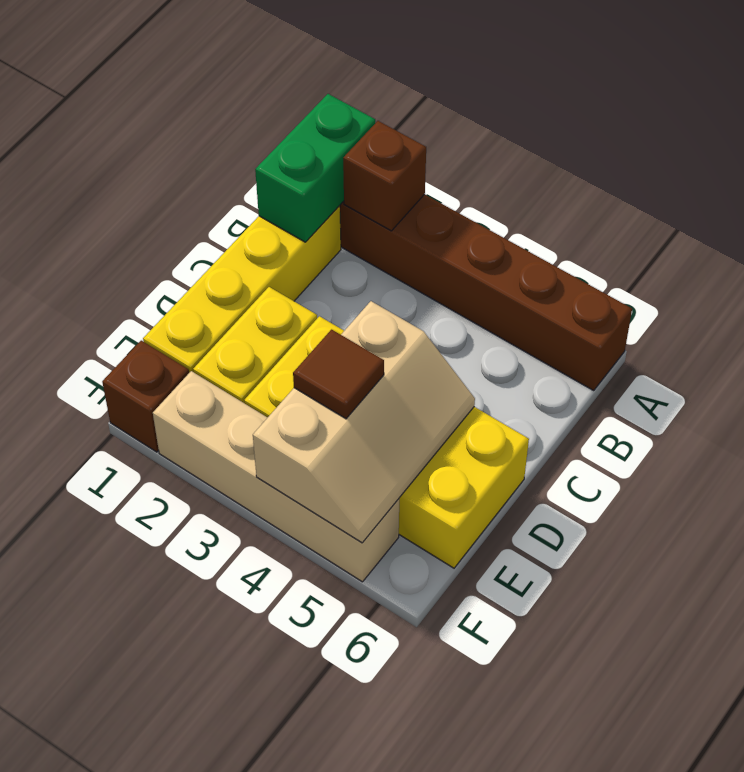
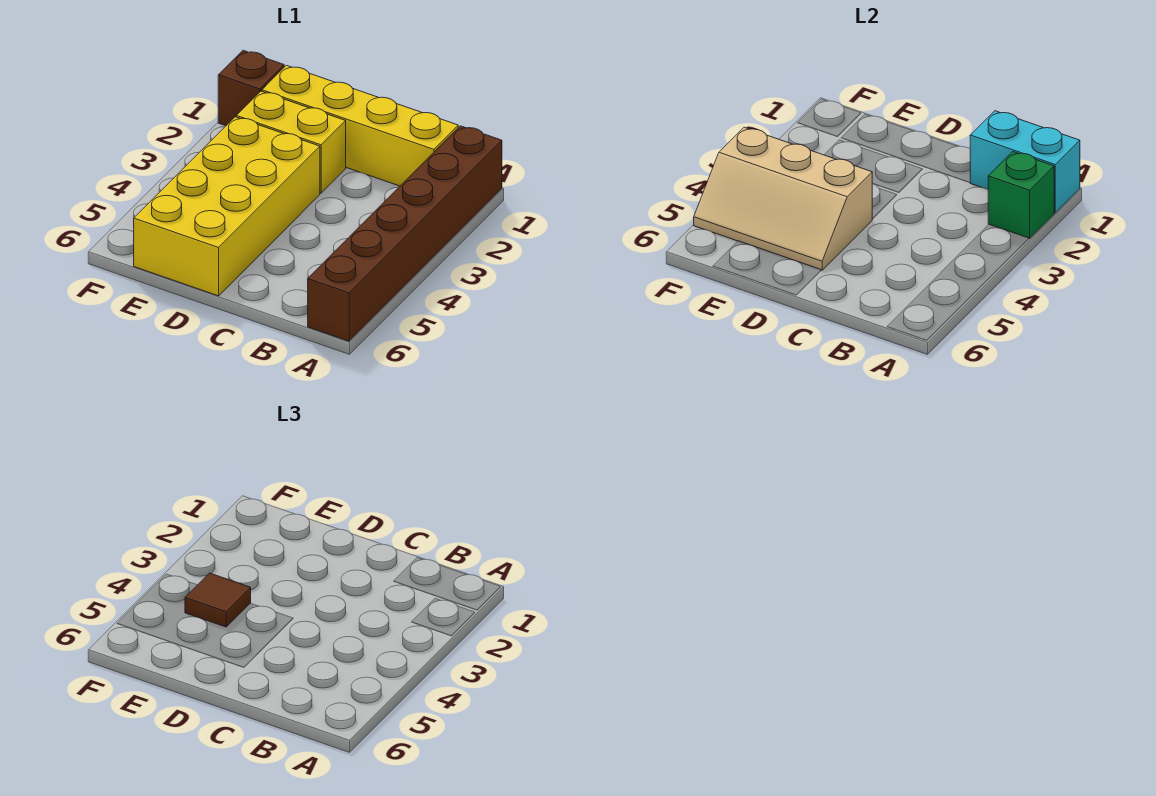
green 1x2 brick [255,94,375,242] -> cyan 1x2 brick [970,111,1080,213]
brown 1x1 brick [343,121,426,231] -> green 1x1 brick [988,152,1054,239]
tan 1x4 brick [153,371,399,582] -> none

